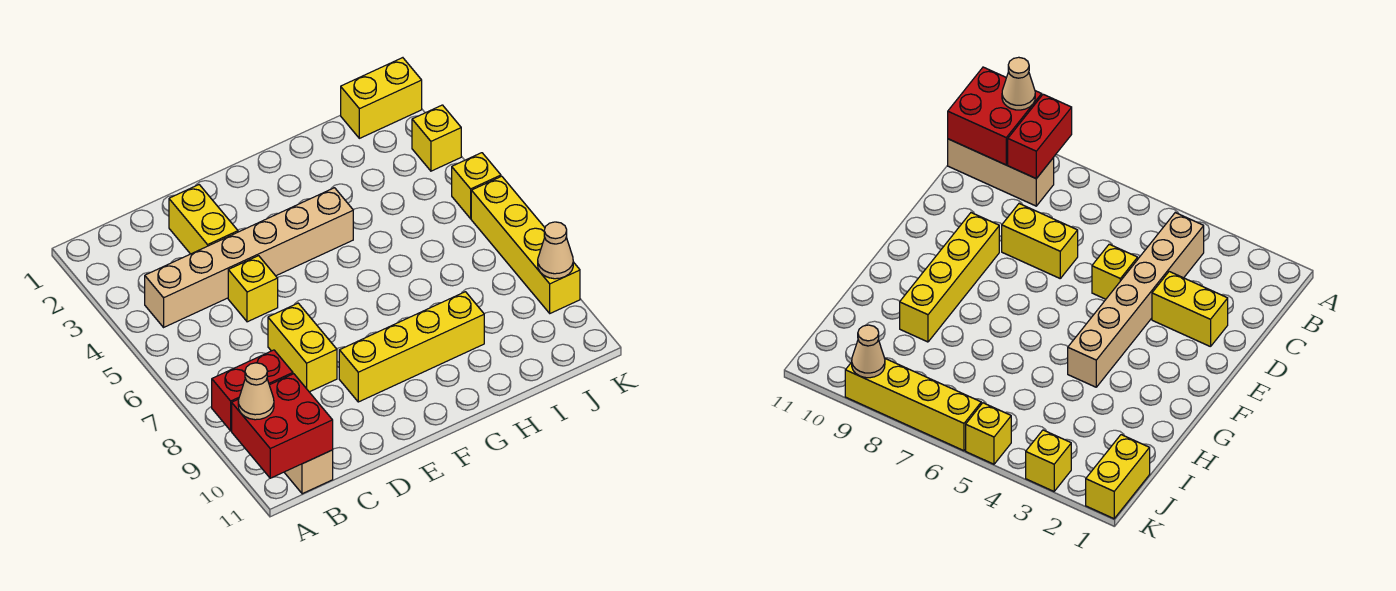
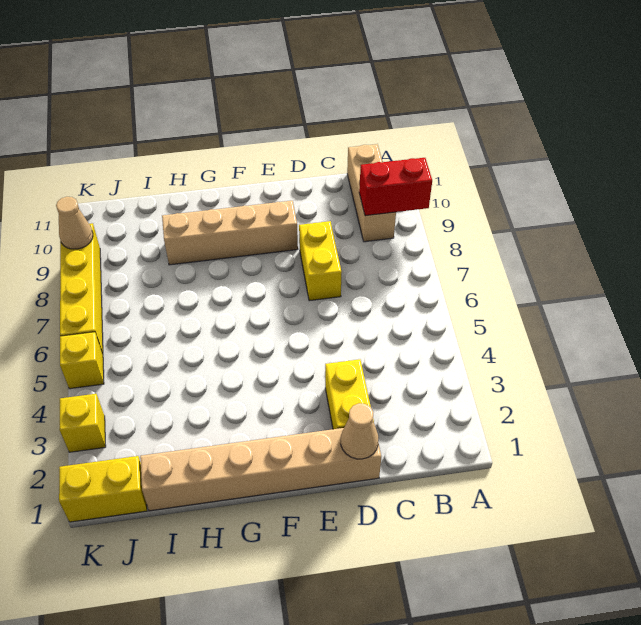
red 2x2 brick [232,374,333,478] -> none
tan 1x1 cone [238,363,274,420] -> tan 1x1 cone moved to [341,403,379,459]
tan 1x6 brick [145,188,353,327] -> tan 1x6 brick moved to [140,428,381,511]
yellow 1x1 brick [228,256,278,322] -> none
yellow 1x4 brick [339,292,484,402] -> tan 1x4 brick [162,201,298,265]

